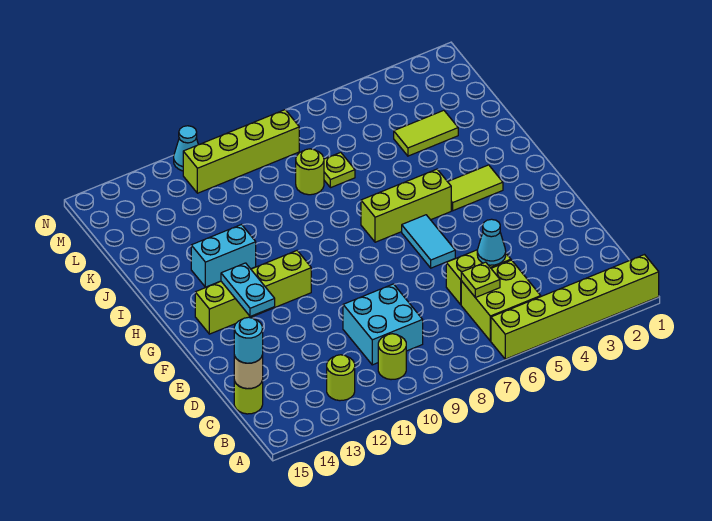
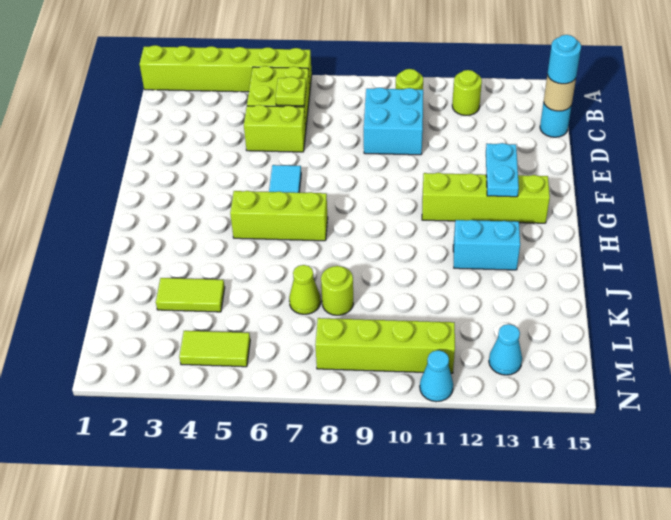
lime 1x1 round brick [234,380,263,414] -> cyan 1x1 round brick [540,102,572,137]
cyan 1x1 cone [477,219,506,265] -> cyan 1x1 cone moved to [489,324,522,375]
lime 1x2 tile [448,165,503,211] -> lime 1x2 tile moved to [179,331,250,367]
lime 1x1 plate [324,152,355,188] -> lime 1x1 cone [289,265,321,314]

